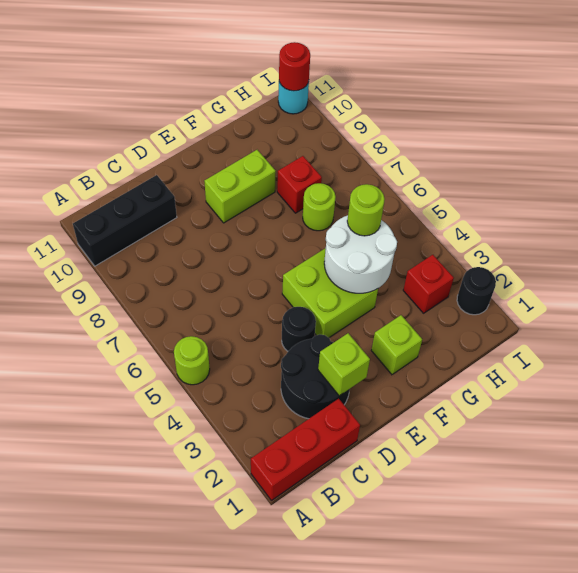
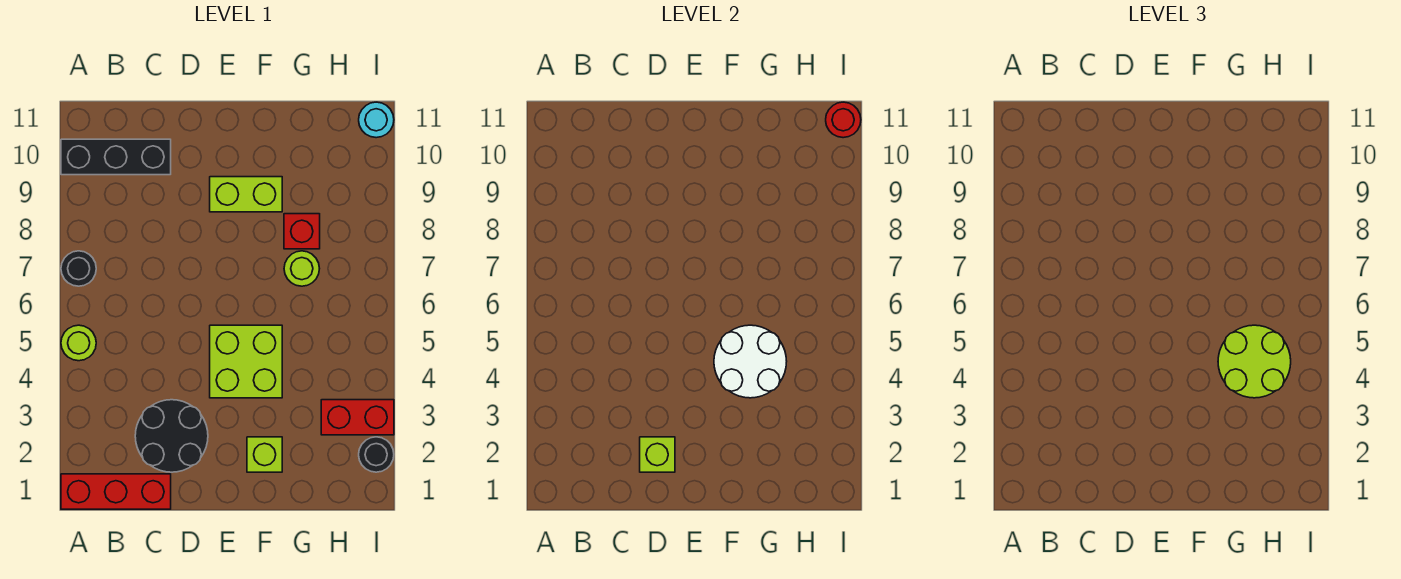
black 1x1 round brick [282,307,316,351] -> black 1x1 round brick moved to [61,251,96,286]
lime 1x1 round brick [347,184,385,236] -> lime 2x2 round brick [1218,325,1291,398]
red 1x1 brick [403,255,454,313] -> red 1x2 brick [321,400,394,435]

